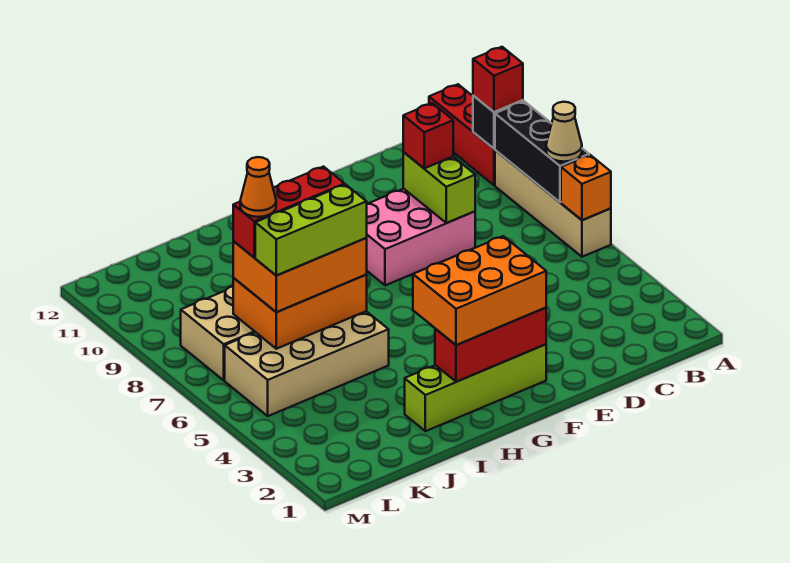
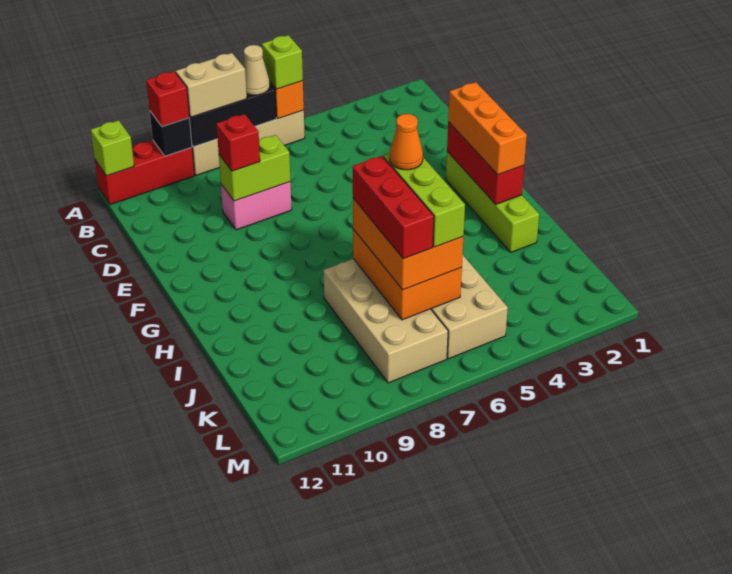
none -> lime 1x1 brick [262,35,303,89]
none -> tan 1x2 brick [176,53,247,117]
none -> lime 1x1 brick [91,120,134,176]
pink 2x3 brick [367,189,475,285] -> pink 1x2 brick [221,182,292,230]
orange 2x3 brick [413,236,546,345] -> orange 1x3 brick [448,82,527,175]
orange 1x1 cone [240,157,276,217] -> orange 1x1 cone moved to [390,114,423,170]

